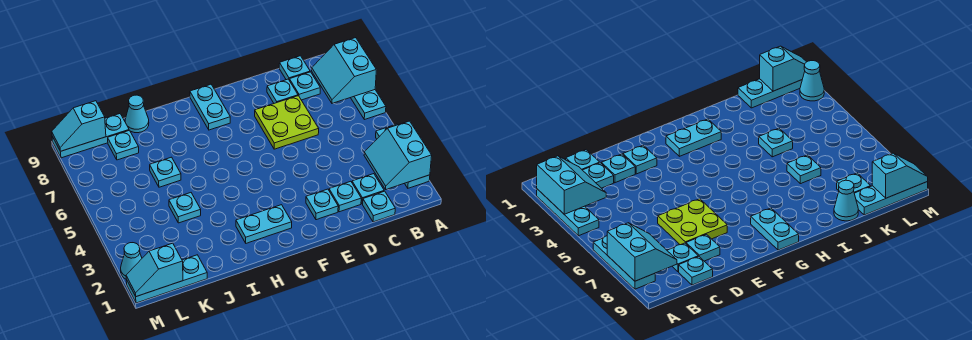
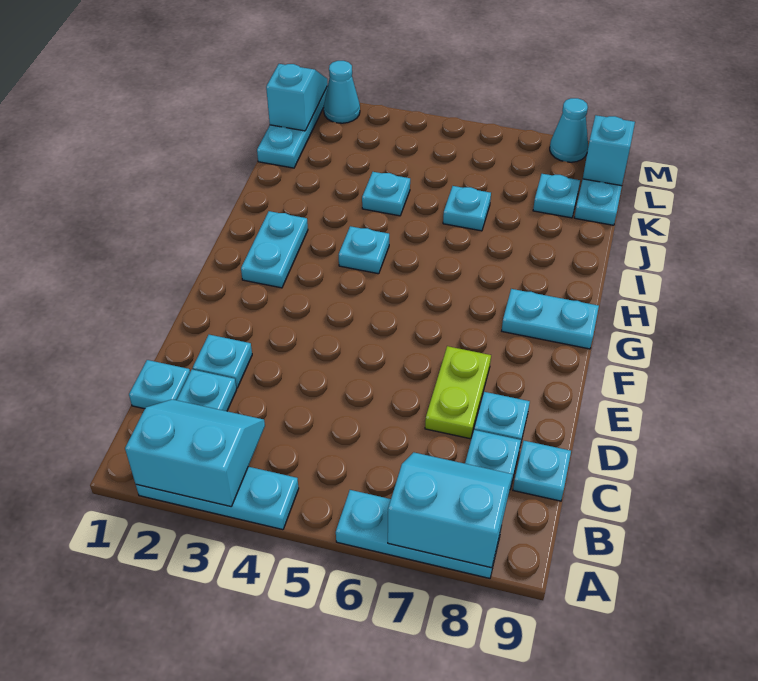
lime 2x2 plate [255,96,319,149] -> lime 1x2 plate [425,346,491,439]
cyan 1x1 plate [306,189,338,220] -> cyan 1x1 plate moved to [339,226,389,274]
cyan 1x1 cone [125,95,149,133] -> cyan 1x1 cone moved to [550,98,588,162]

